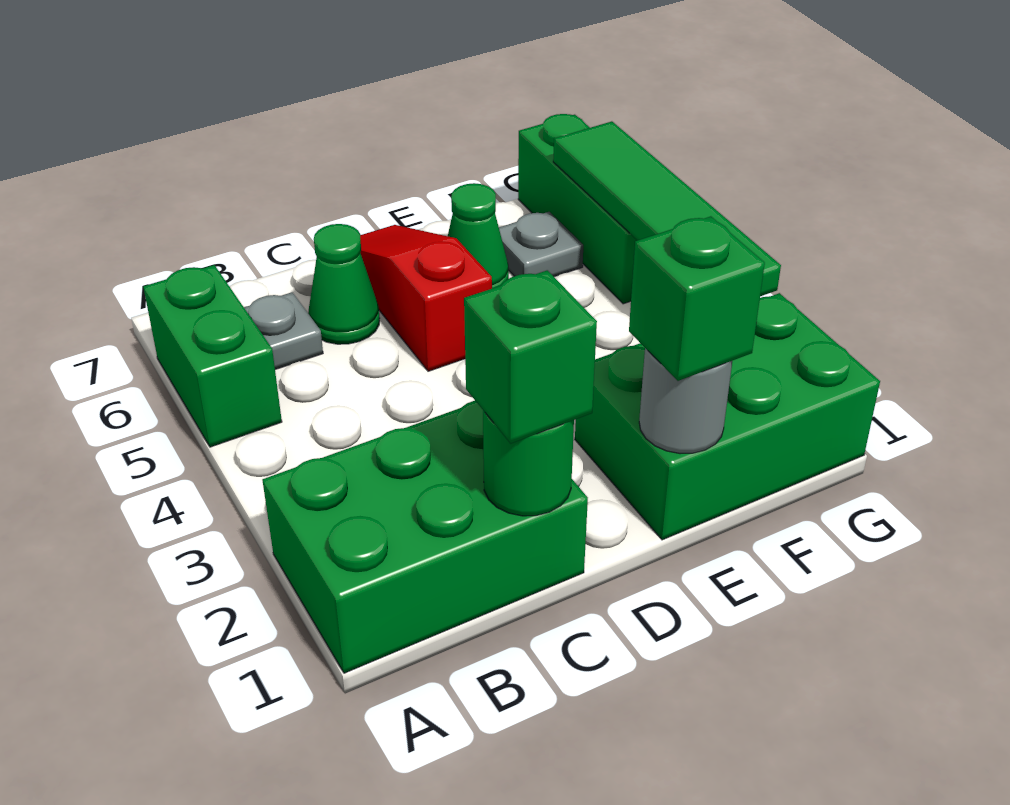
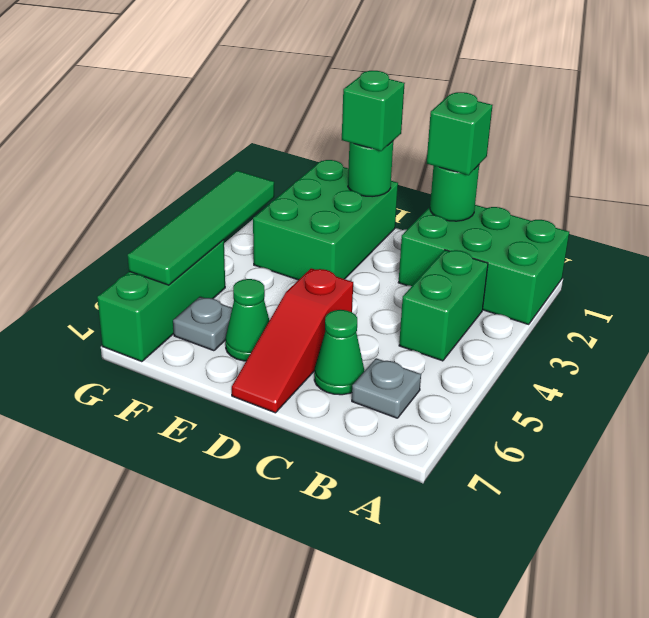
green 1x2 brick [143,265,282,447] -> green 1x2 brick moved to [399,250,488,361]
green 2x3 brick [575,293,880,540] -> green 2x3 brick turned to [253,160,398,280]
grey 1x1 round brick [639,348,732,454] -> green 1x1 round brick [348,141,393,197]

